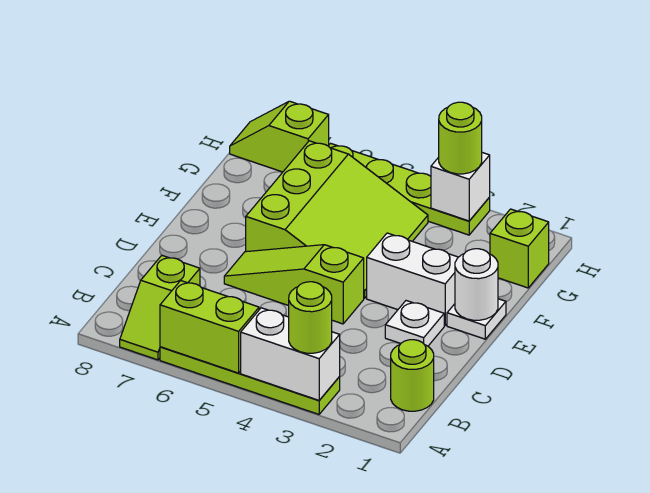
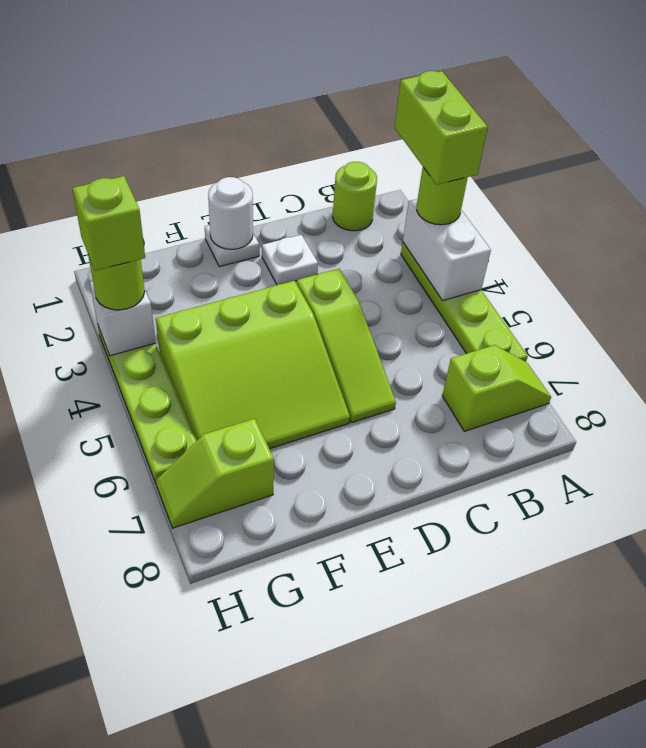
lime 1x2 brick [160,281,259,373] -> lime 1x2 brick moved to [395,71,488,185]
white 1x2 brick [367,233,458,326] -> none
lime 3x3 slope [246,141,428,298] -> lime 3x3 slope turned to [156,281,350,449]
lime 1x1 brick [490,209,549,288] -> lime 1x1 brick moved to [72,176,145,271]
lime 1x2 slope [230,101,329,172] -> lime 1x2 slope turned to [156,419,274,528]

